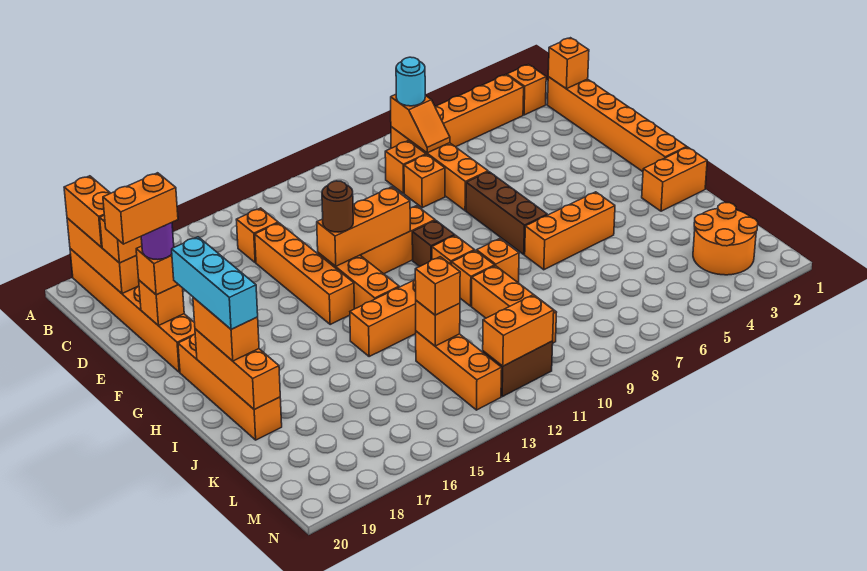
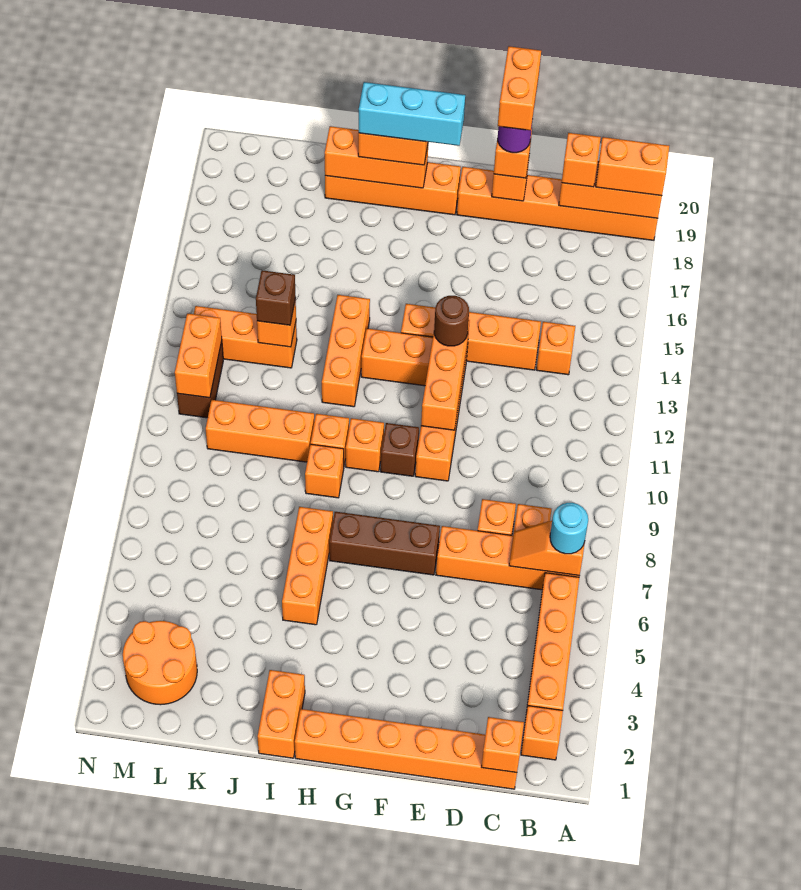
orange 1x1 brick [415,257,460,315] -> brown 1x1 brick [256,270,296,325]

